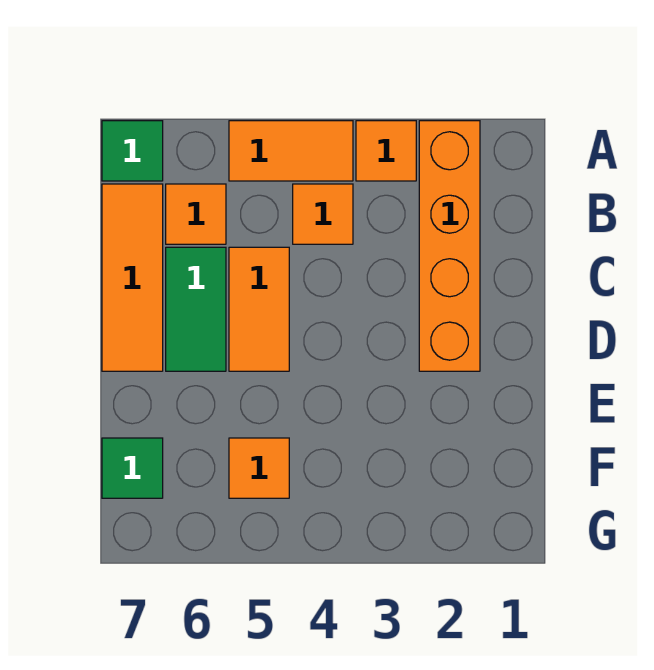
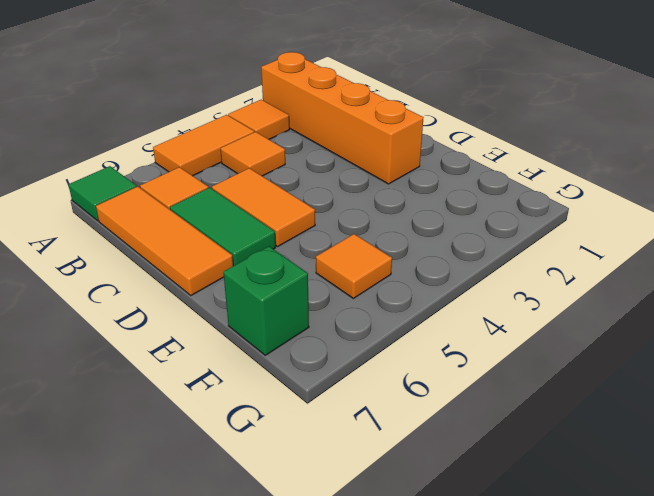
green 1x1 tile [102,438,163,498] -> green 1x1 brick [223,246,309,355]

